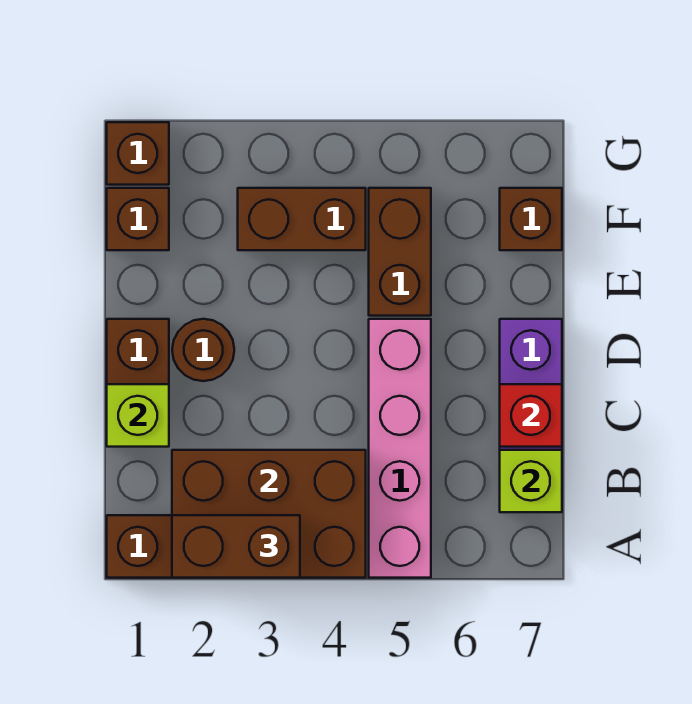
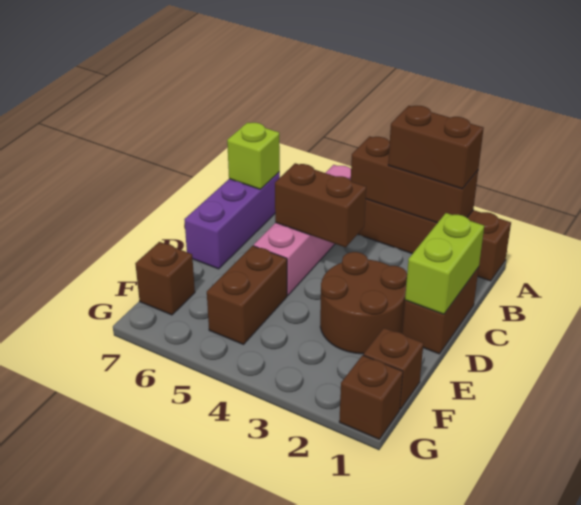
brown 2x3 brick [172,450,366,578] -> brown 1x3 brick [351,136,478,223]
lime 1x1 brick [107,384,169,447] -> lime 1x2 brick [405,213,484,314]
red 1x1 brick [500,384,562,447] -> none
brown 1x1 round brick [172,319,234,381] -> brown 2x2 round brick [320,252,407,354]
brown 1x2 brick [238,188,366,250] -> brown 1x2 brick moved to [275,163,366,247]

